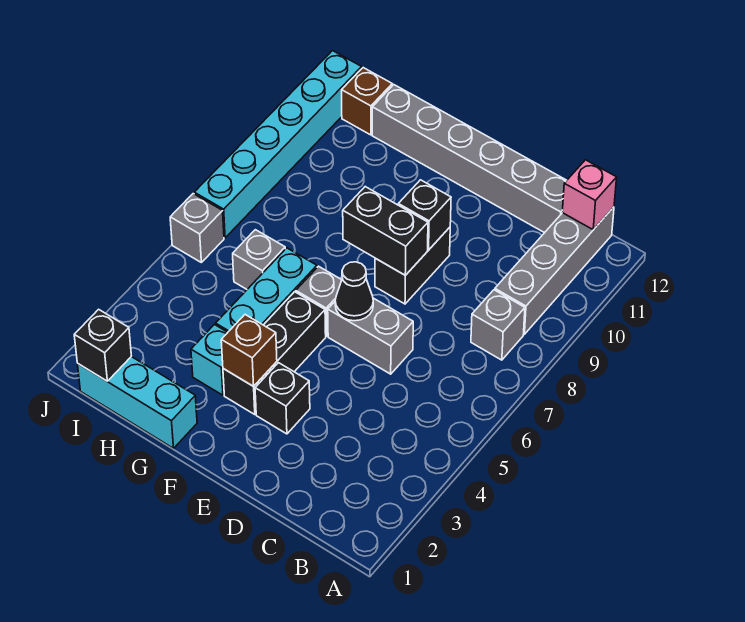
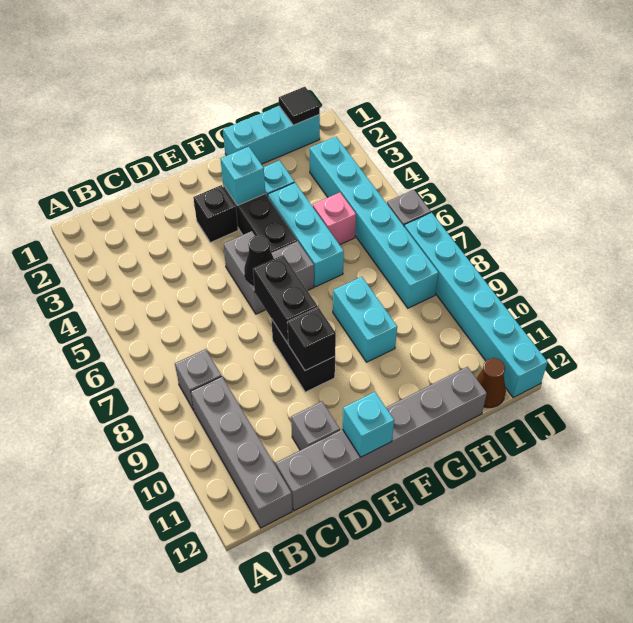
pink 1x1 brick [562,160,617,230] -> pink 1x1 brick moved to [313,193,356,245]
grey 1x2 brick [328,298,413,374] -> grey 1x2 brick turned to [223,231,266,314]
black 1x2 brick [343,187,428,275] -> black 1x2 brick turned to [253,255,318,344]
none -> cyan 1x1 brick [342,392,394,457]
brown 1x1 brick [221,315,277,386] -> cyan 1x1 brick [220,147,265,205]
none -> cyan 1x2 brick [333,277,397,362]
grey 1x1 brick [233,230,285,289] -> grey 1x1 brick moved to [291,401,340,450]
black 1x1 brick [74,309,131,381] -> black 1x1 tile [279,87,320,125]
none -> cyan 1x6 brick [309,137,438,308]
brown 1x1 brick [342,68,392,135] -> brown 1x1 cone [476,358,506,408]

